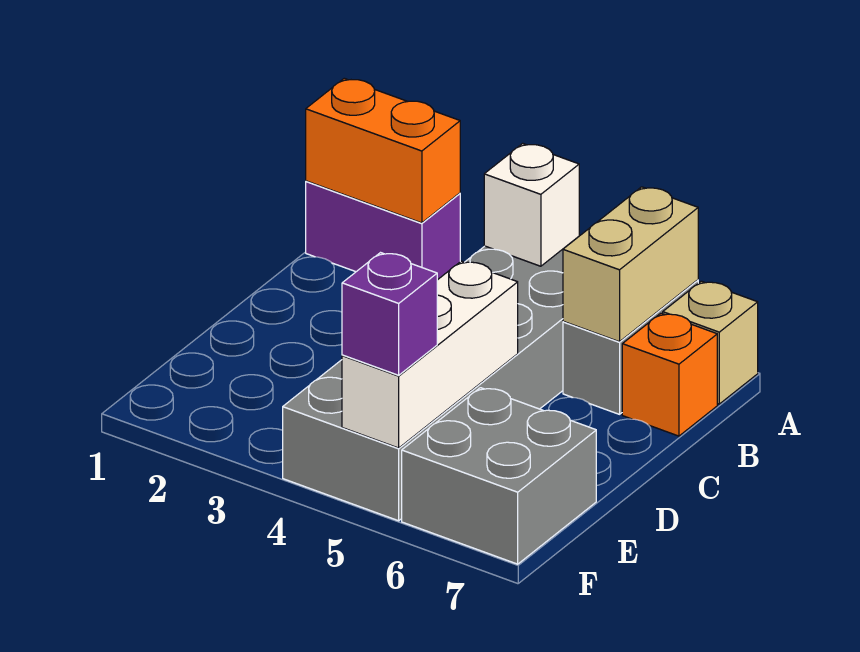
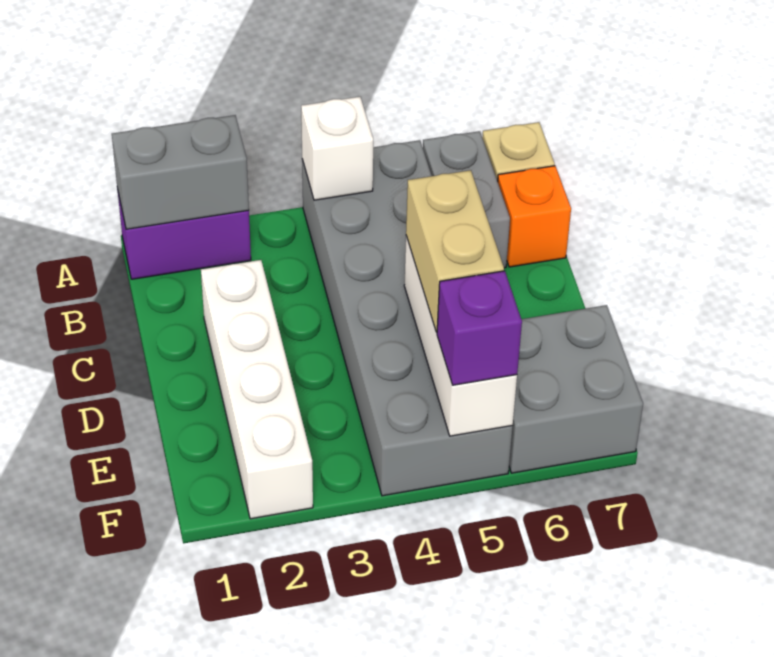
orange 1x2 brick [306,78,460,223] -> grey 1x2 brick [112,115,249,229]
tan 1x2 brick [563,187,698,342] -> tan 1x2 brick moved to [406,170,504,332]
none -> white 1x4 brick [201,260,313,519]

